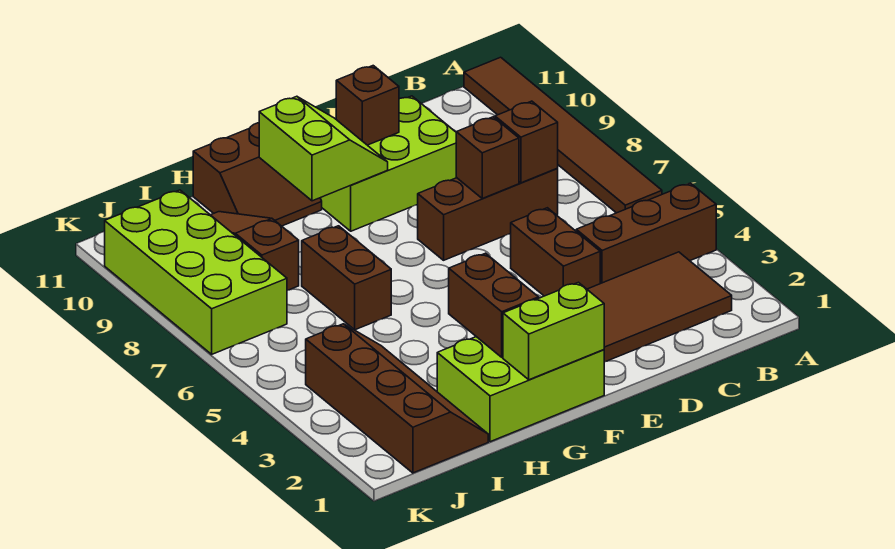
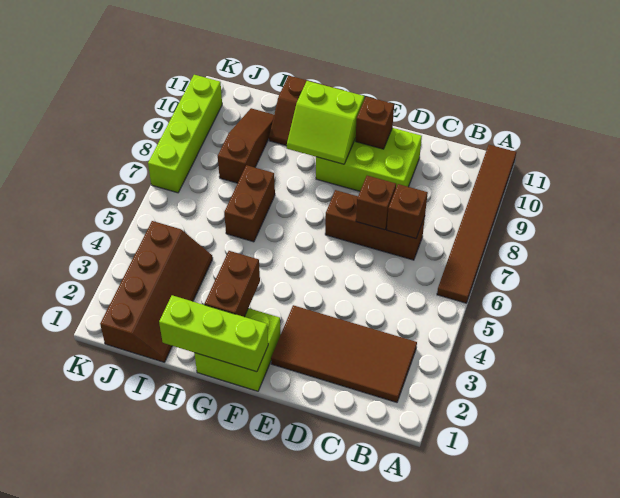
brown 1x3 brick [576,183,716,284] -> none
brown 1x2 brick [510,208,600,296] -> none
lime 2x3 brick [437,337,604,442] -> lime 2x2 brick [194,308,281,391]
lime 1x2 brick [503,282,604,380] -> lime 1x3 brick [159,295,268,372]
lime 2x2 slope [259,96,388,201] -> lime 2x2 slope turned to [287,81,364,164]
lime 2x4 brick [105,190,287,354] -> lime 1x4 brick [148,75,222,193]

